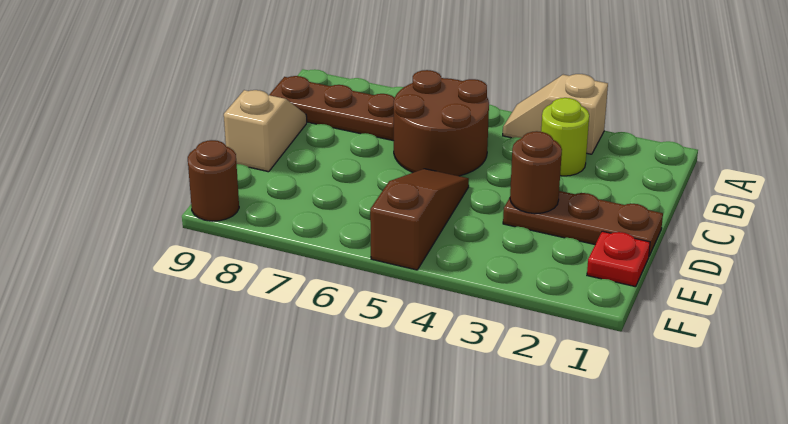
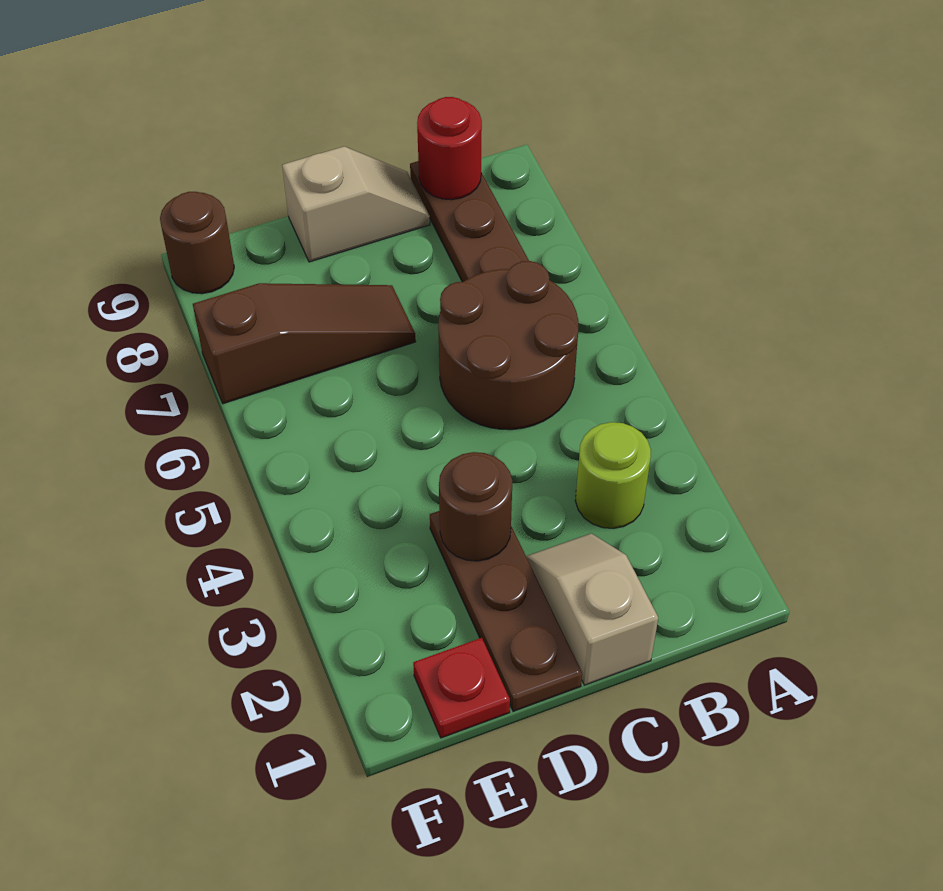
tan 1x2 slope [503,74,608,154] -> tan 1x2 slope moved to [526,533,658,685]
none -> red 1x1 round brick [417,97,482,200]
brown 1x3 slope [370,169,469,270] -> brown 1x3 slope moved to [193,283,416,404]

